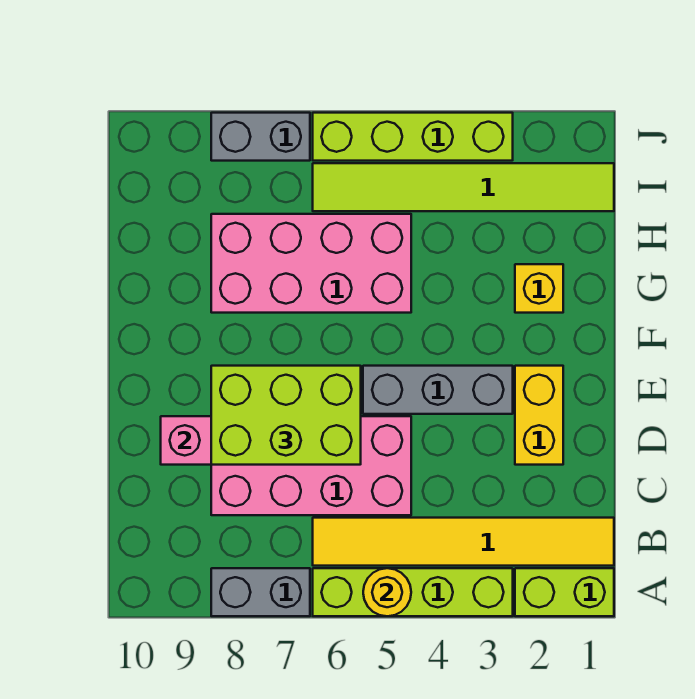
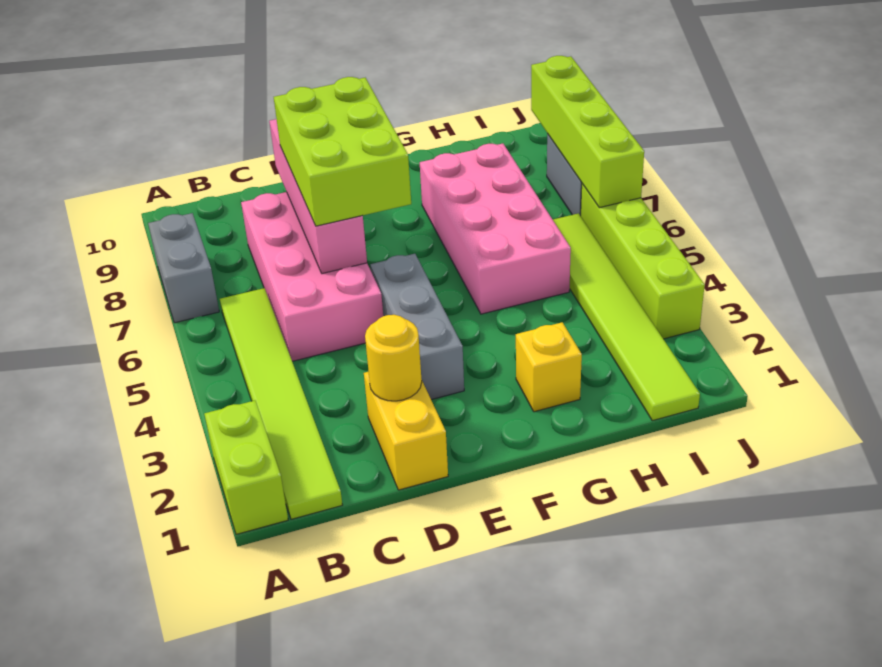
lime 1x4 brick [313,568,513,616] -> lime 1x4 brick moved to [531,56,644,208]
yellow 1x1 round brick [363,568,411,616] -> yellow 1x1 round brick moved to [365,315,422,401]
yellow 1x6 tile [313,518,614,566] -> lime 1x6 tile [220,288,342,519]
yellow 1x2 brick [515,366,563,465] -> yellow 1x2 brick turned to [364,372,448,490]

